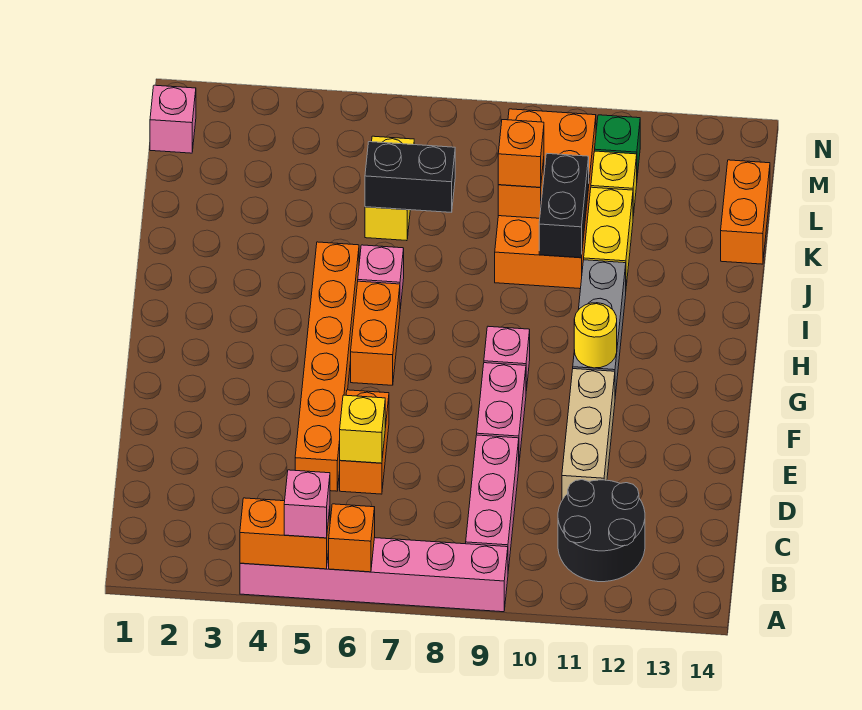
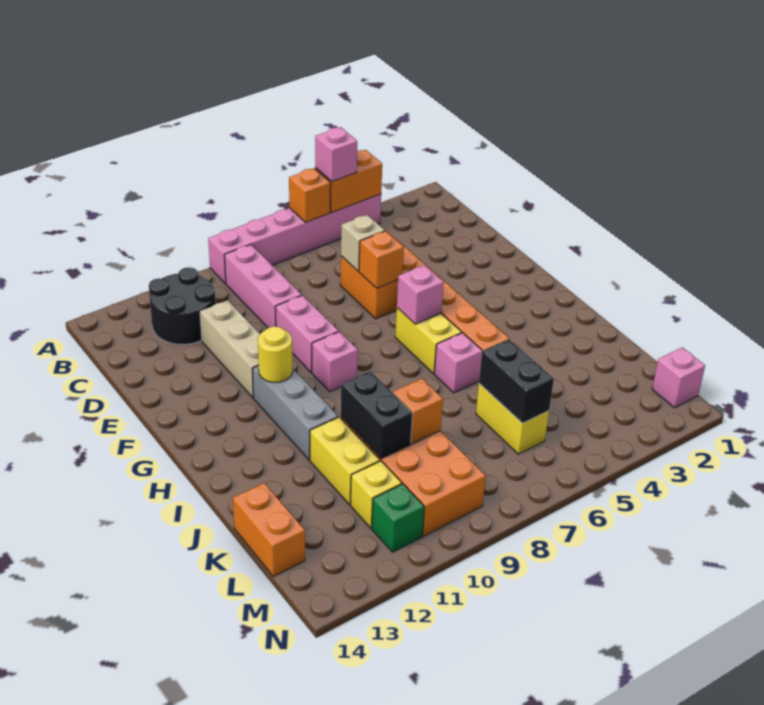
yellow 1x1 brick [340,395,385,463] -> tan 1x1 brick [341,215,385,271]
orange 1x2 brick [351,281,400,385] -> yellow 1x2 brick [395,308,462,374]
none -> pink 1x1 brick [397,265,444,324]
black 1x2 brick [365,142,455,212] -> black 1x2 brick turned to [479,339,554,423]
orange 1x1 brick [498,120,544,187] -> orange 1x1 brick moved to [359,231,404,288]

